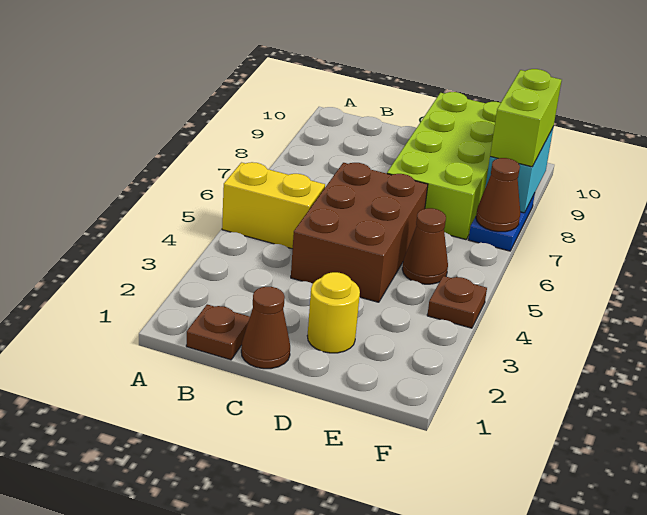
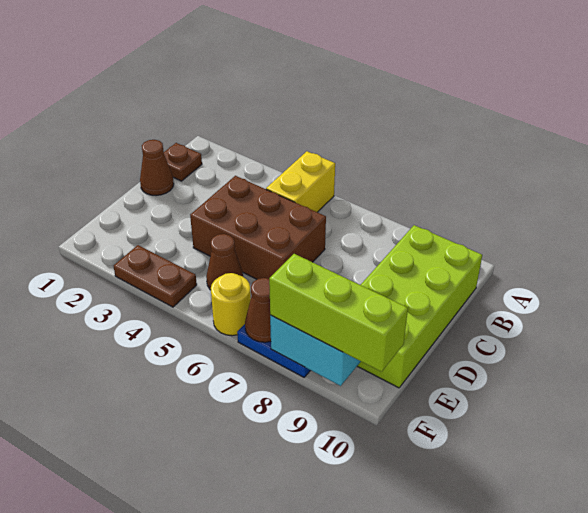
yellow 1x1 round brick [307,272,360,353] -> yellow 1x1 round brick moved to [211,273,251,336]
lime 2x4 brick [387,92,500,239] -> lime 2x4 brick turned to [357,225,482,388]
brown 1x1 plate [427,276,487,328] -> brown 1x2 plate [114,245,197,307]
lime 1x2 brick [490,69,562,167] -> lime 1x3 brick [269,254,408,372]

